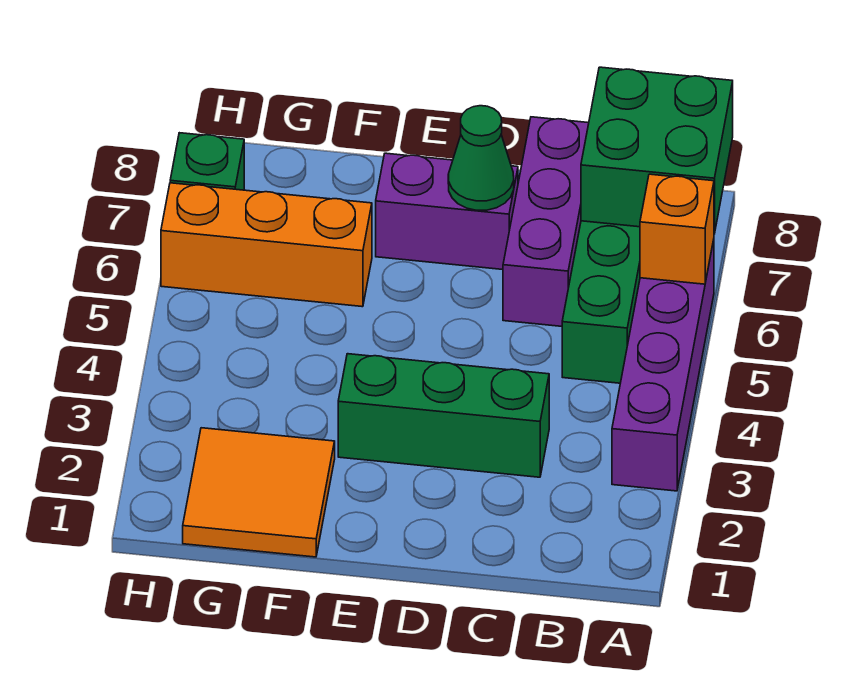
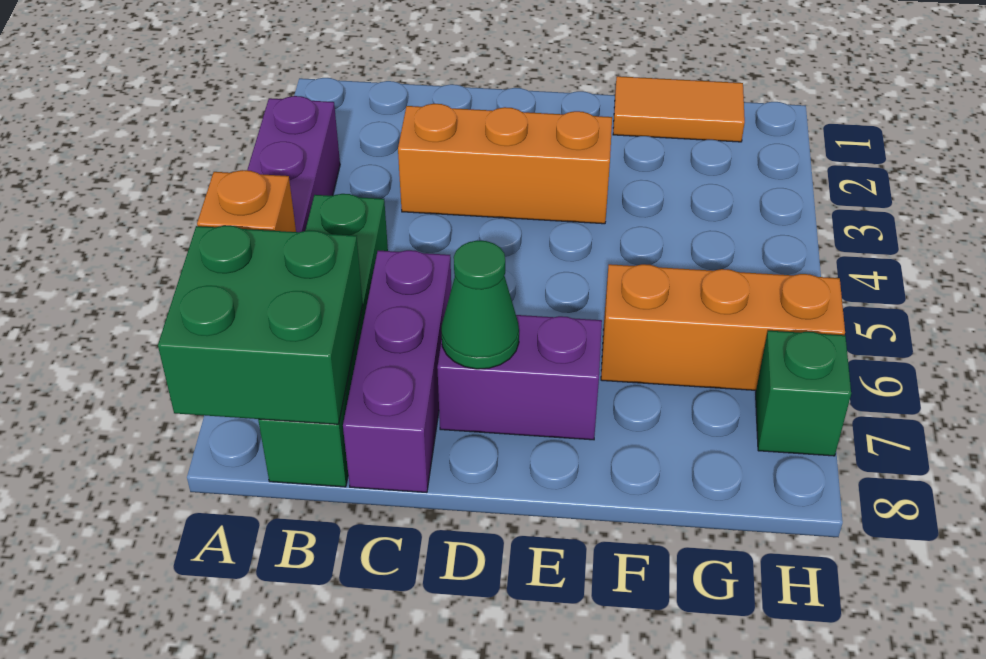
green 1x3 brick [338,354,549,477] -> orange 1x3 brick [398,104,612,224]
orange 2x2 tile [183,428,335,557] -> orange 1x2 tile [613,76,745,142]

